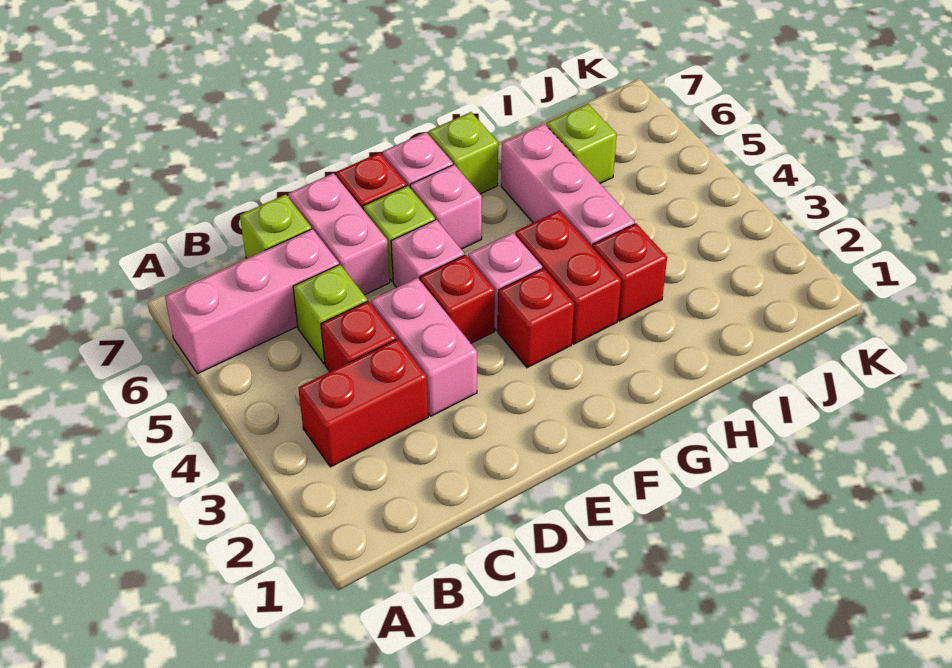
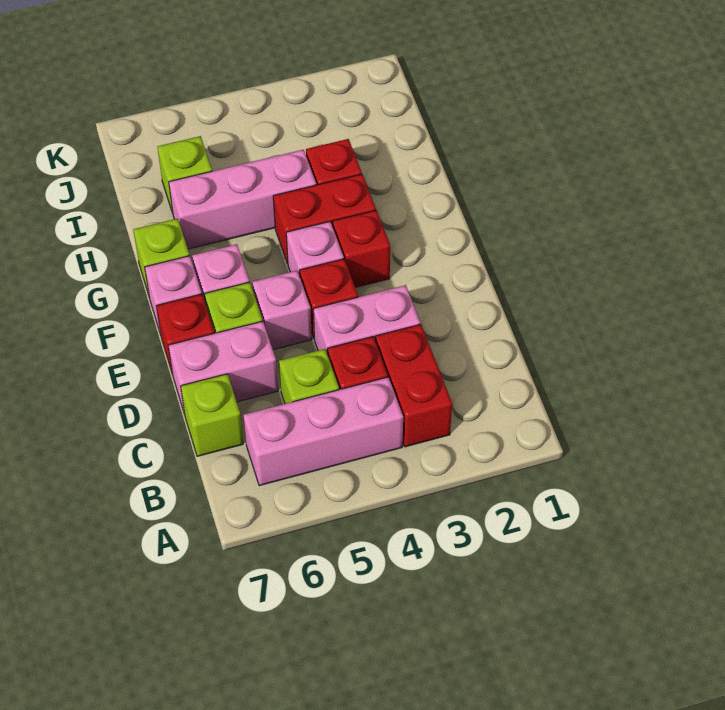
pink 1x3 brick [165,229,339,374] -> pink 1x3 brick turned to [243,377,403,486]

